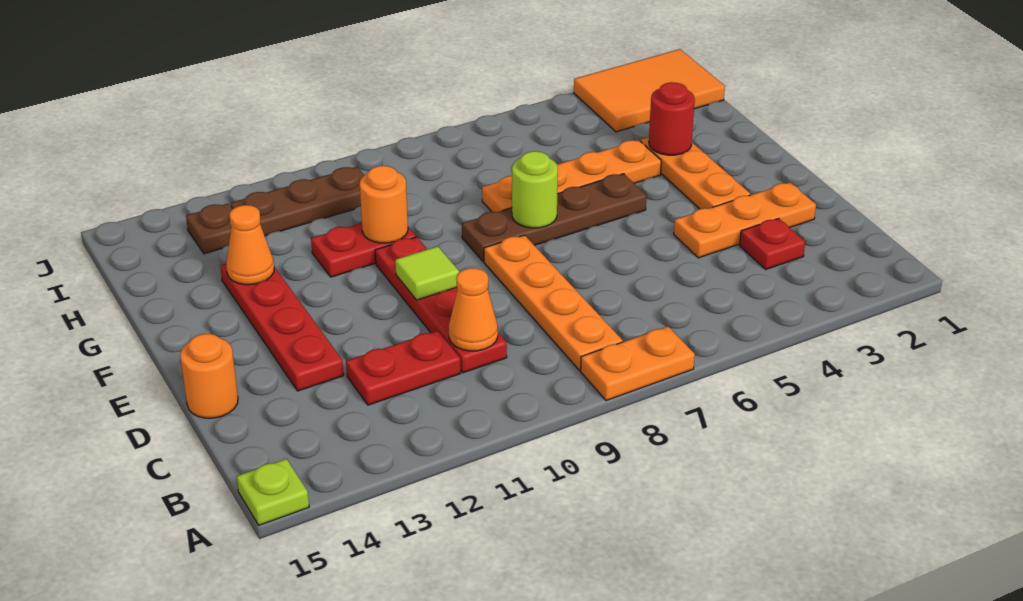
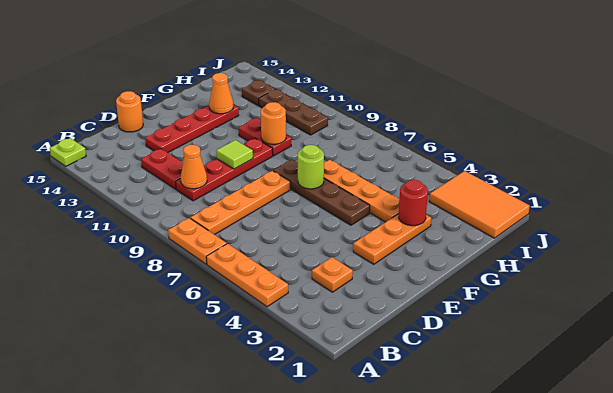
red 1x1 plate [740,218,805,269] -> orange 1x1 plate [312,257,353,292]
orange 1x3 plate [674,183,816,258] -> orange 1x3 plate moved to [206,244,288,307]

